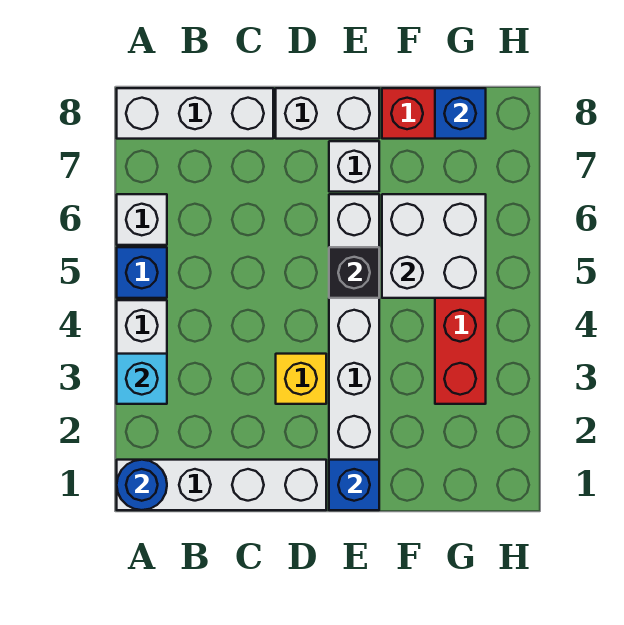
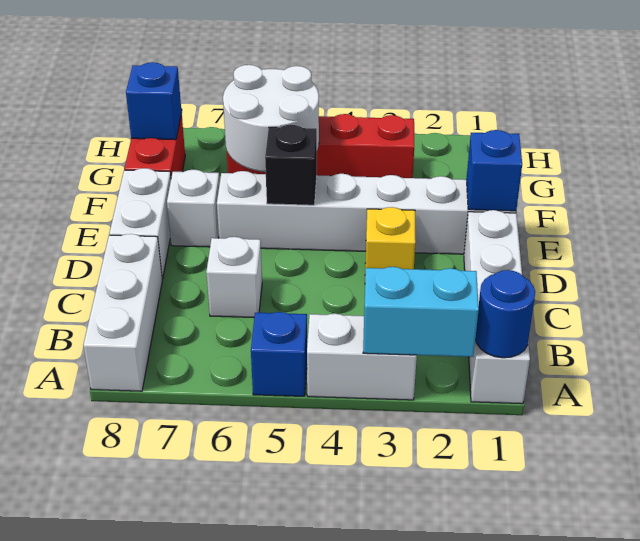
cyan 1x1 brick [117,354,167,404] -> cyan 1x2 brick [363,267,479,357]
white 1x1 brick [117,194,167,245] -> white 1x1 brick moved to [206,237,262,317]
white 2x2 brick [382,194,486,298] -> white 2x2 round brick [223,65,319,172]

